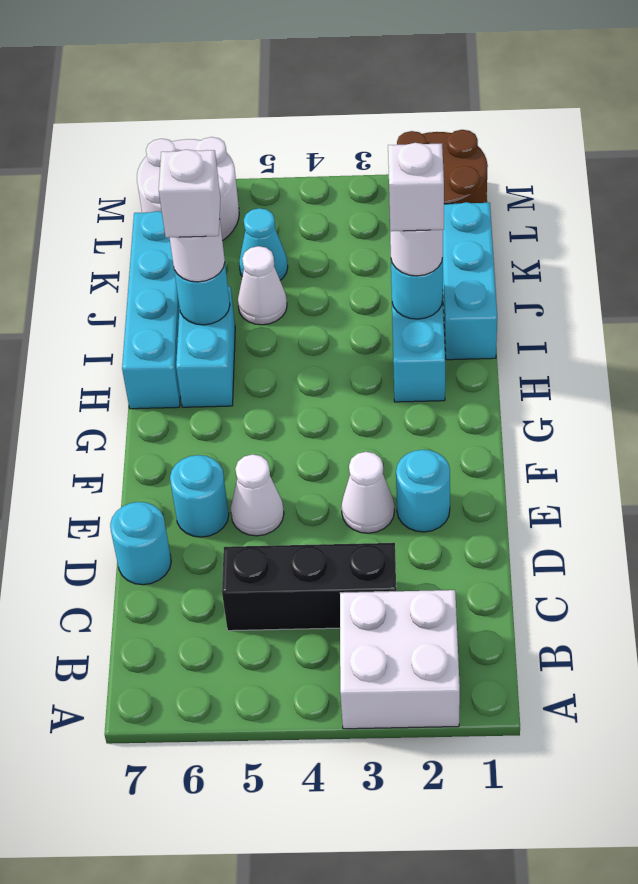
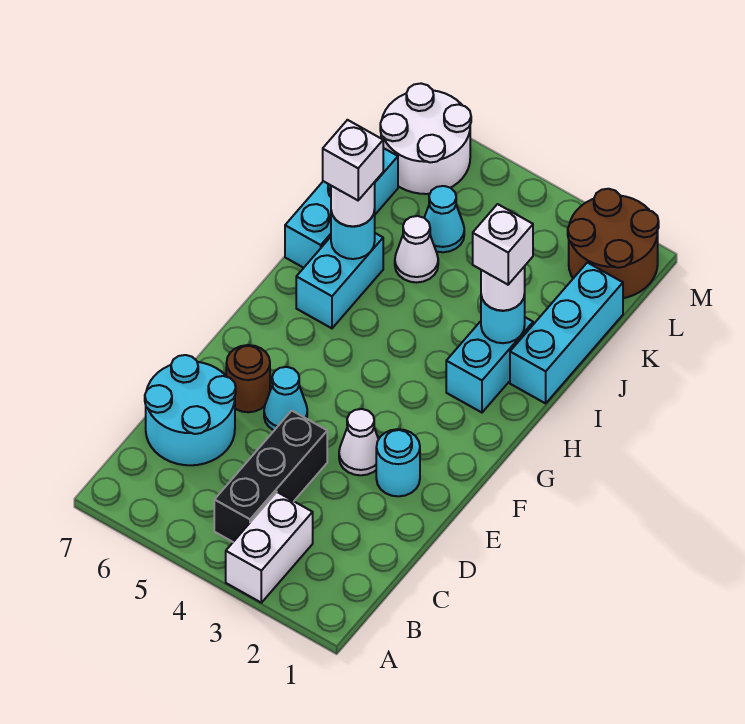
white 2x2 brick [340,590,460,729] -> white 1x2 brick [226,492,313,603]
black 1x3 brick [222,543,396,631] -> black 1x3 brick turned to [214,411,327,542]
cyan 1x1 round brick [110,502,171,585] -> cyan 2x2 round brick [145,355,236,465]
white 1x1 cone [231,454,284,536] -> cyan 1x1 cone [264,367,307,430]
cyan 1x1 round brick [170,455,229,537] -> brown 1x1 round brick [226,345,270,412]
cyan 1x4 brick [122,211,180,409] -> cyan 1x3 brick [285,148,398,268]

